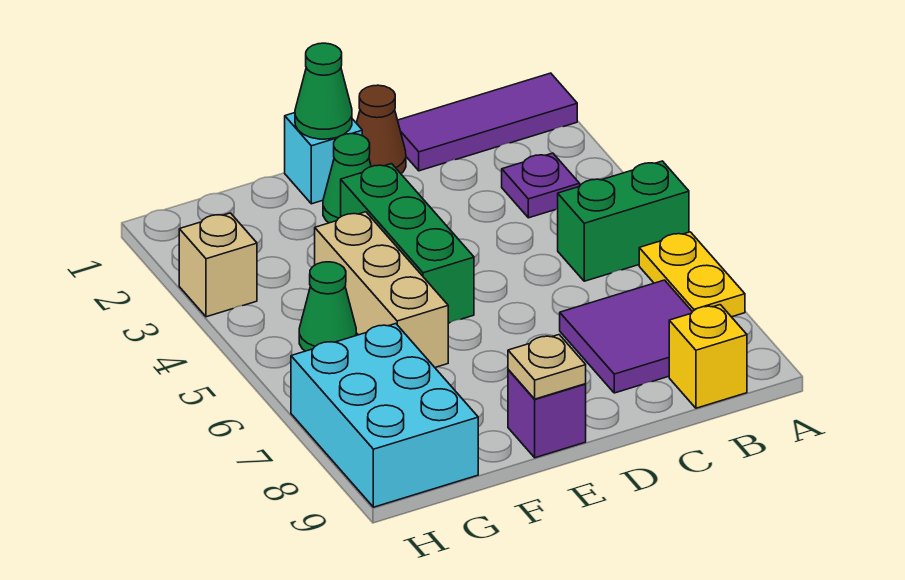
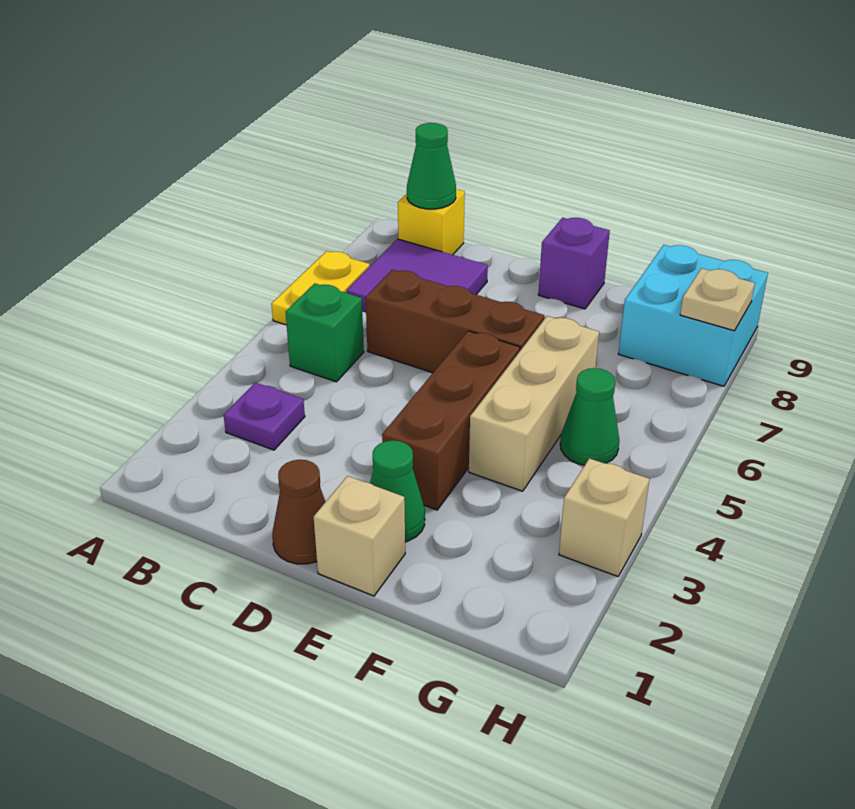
purple 1x3 tile [398,73,577,171] -> none
green 1x2 brick [558,161,689,281] -> green 1x1 brick [286,283,364,382]
none -> brown 1x3 brick [366,270,544,373]
cyan 1x1 brick [285,113,362,204] -> tan 1x1 brick [314,476,405,596]
green 1x1 cone [295,43,352,139] -> green 1x1 cone moved to [407,123,456,209]
green 1x3 brick [341,164,474,323] -> brown 1x3 brick [382,331,520,510]
tan 1x1 plate [508,335,586,399] -> tan 1x1 plate moved to [680,268,755,331]
cyan 2x3 brick [291,324,478,507] -> cyan 2x2 brick [618,245,768,386]

